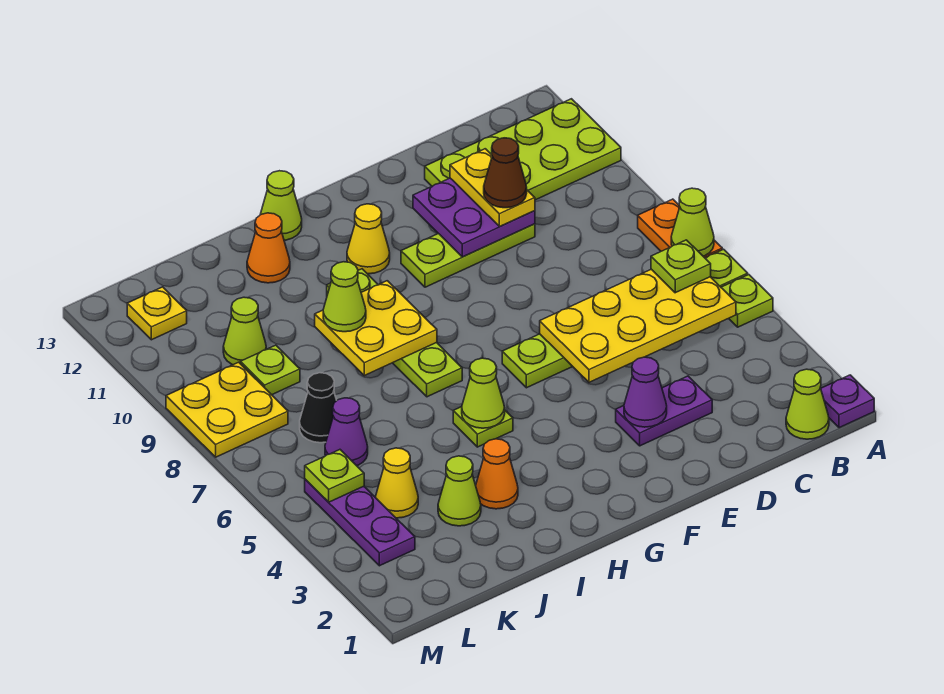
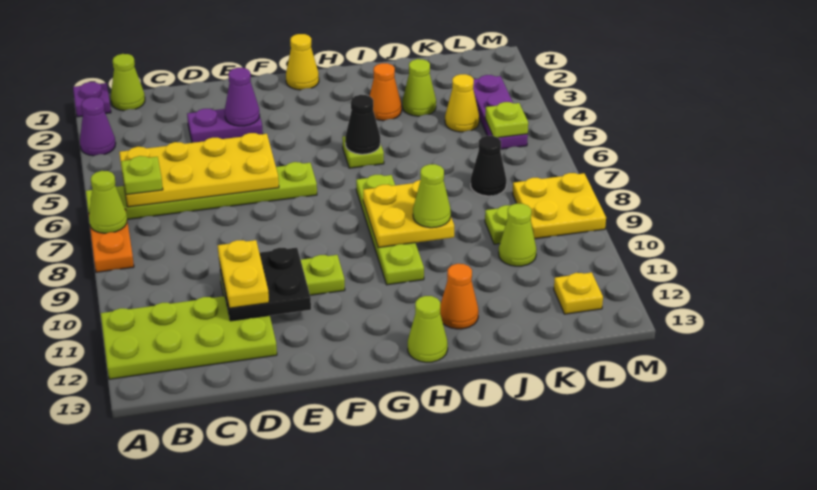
lime 1x1 plate [721,275,773,327] -> none
purple 2x2 plate [413,178,535,257] -> black 2x2 plate [219,248,311,321]
brown 1x1 cone [484,138,527,208] -> none
yellow 1x1 cone [347,204,390,274] -> yellow 1x1 cone moved to [286,34,319,90]
lime 1x1 cone [462,358,505,428] -> black 1x1 cone [345,95,380,154]
purple 1x1 cone [325,398,368,466] -> purple 1x1 cone moved to [80,97,116,156]

